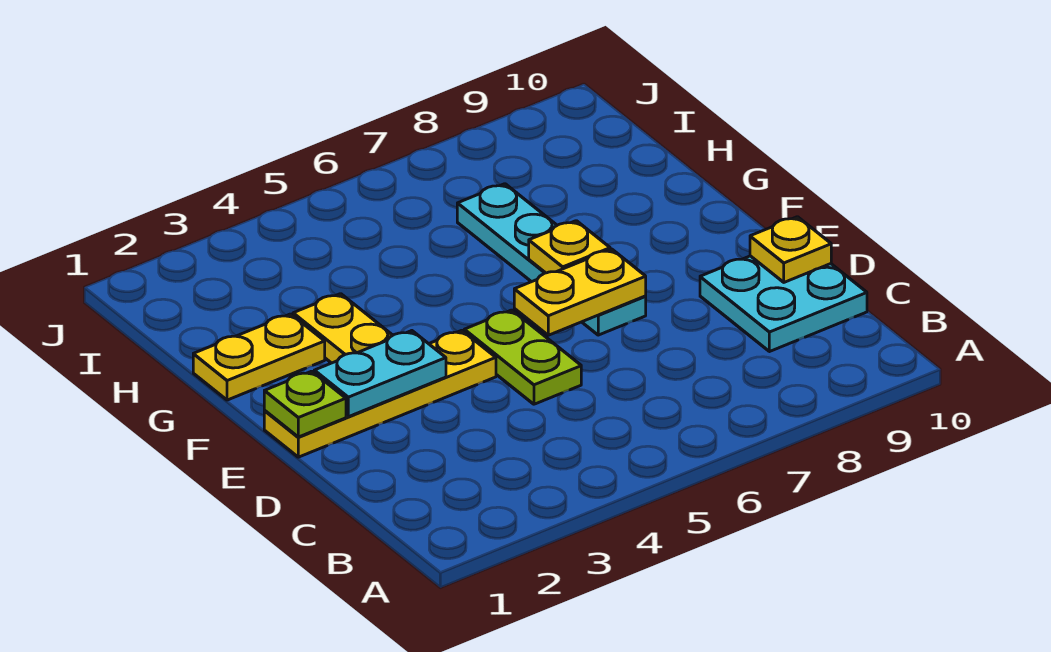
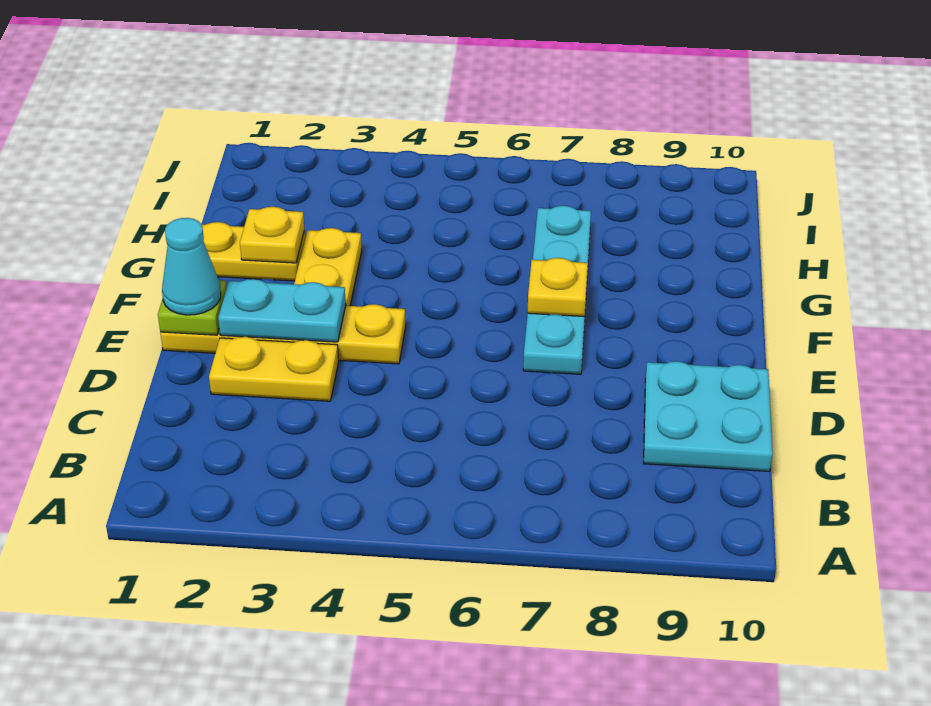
lime 1x2 plate [464,310,581,404] -> none
yellow 1x1 plate [750,217,831,282] -> yellow 1x1 plate moved to [240,207,305,263]
none -> cyan 1x1 cone [162,218,221,315]
yellow 1x2 plate [514,249,646,335] -> yellow 1x2 plate moved to [209,337,339,401]

